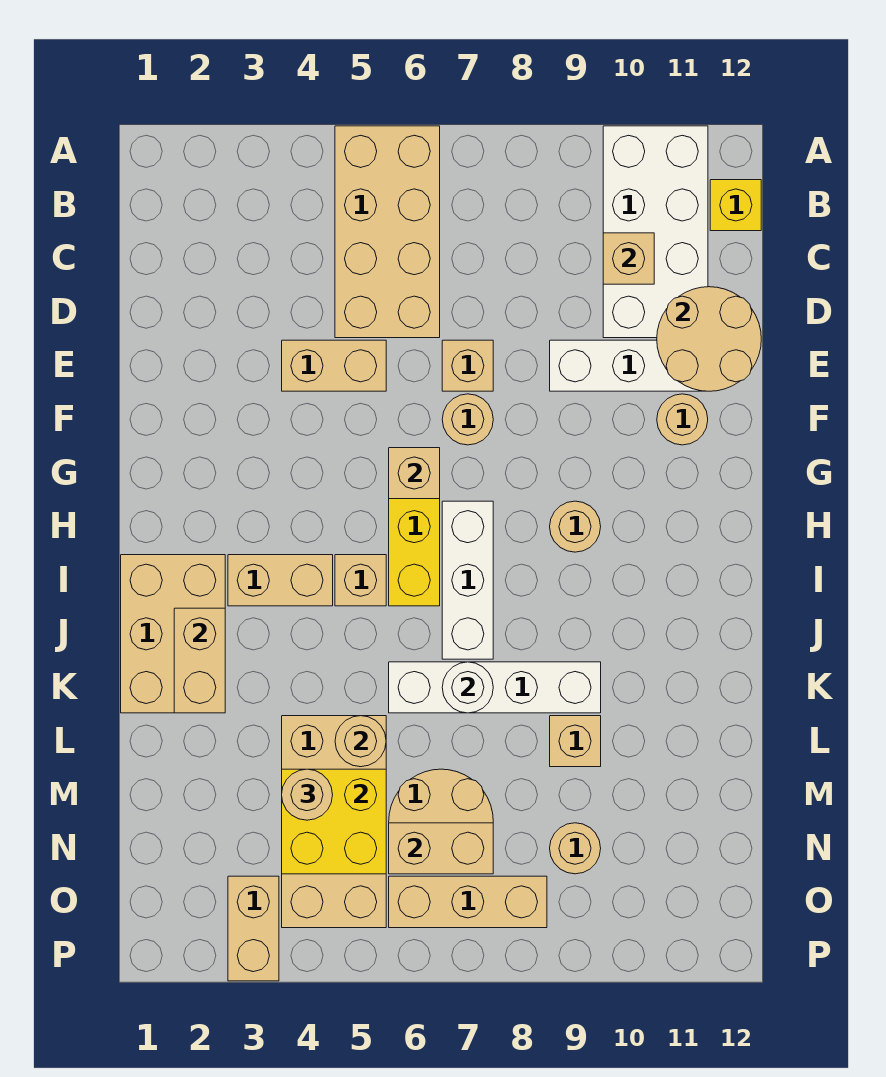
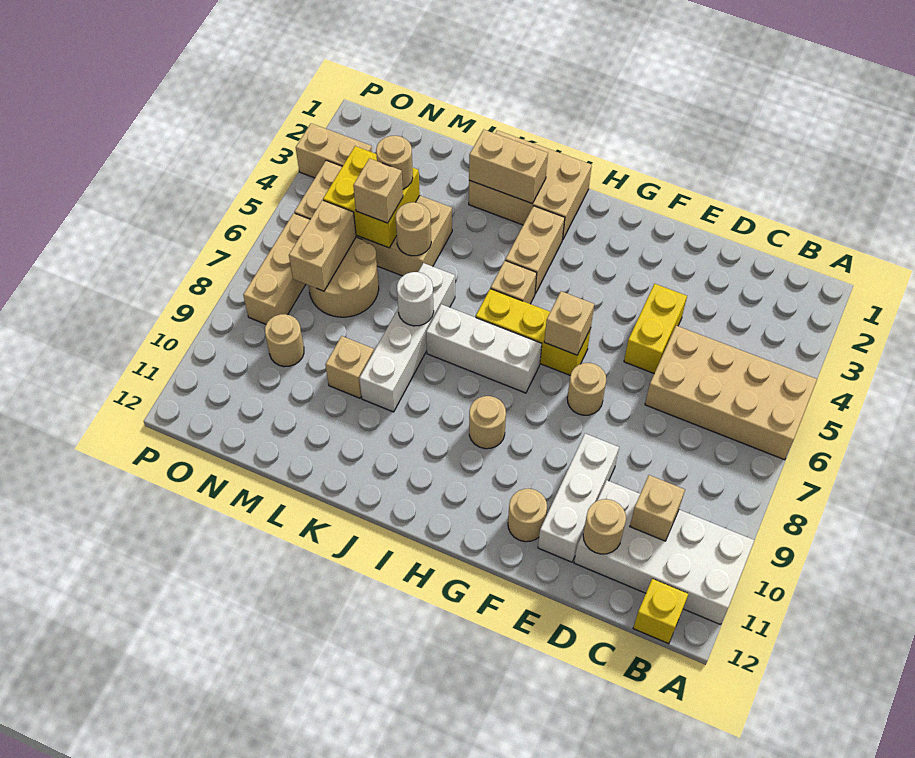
tan 2x2 round brick [657,287,761,391] -> tan 1x1 round brick [583,499,626,554]
tan 1x2 brick [282,340,386,391] -> yellow 1x2 brick [624,284,687,373]
tan 1x1 brick [442,340,493,391] -> tan 1x1 brick moved to [353,158,403,223]

